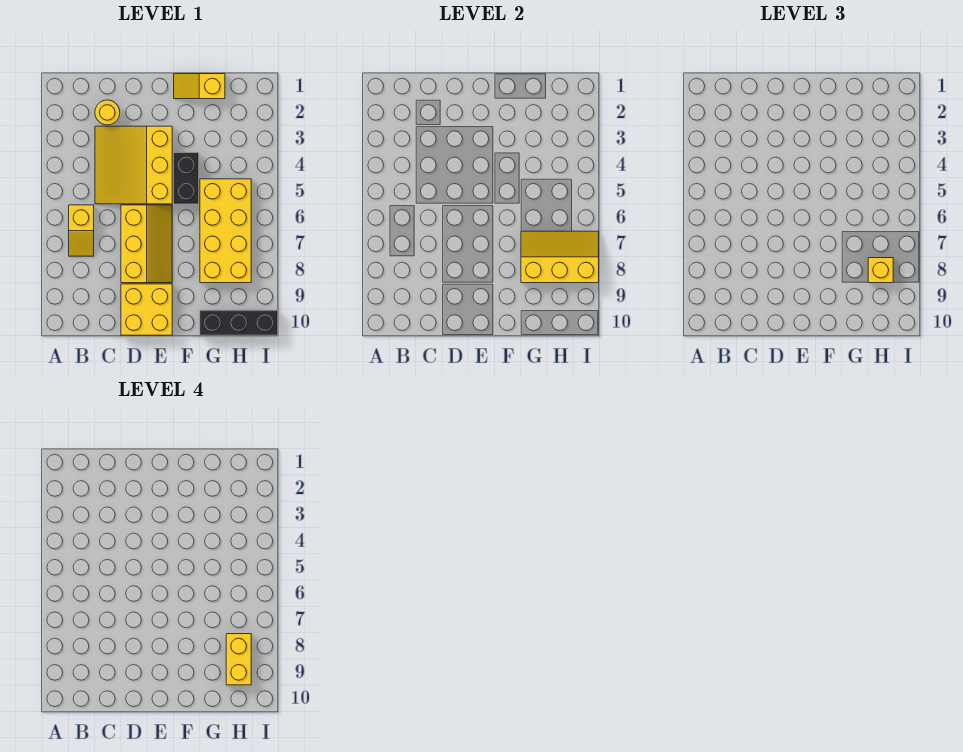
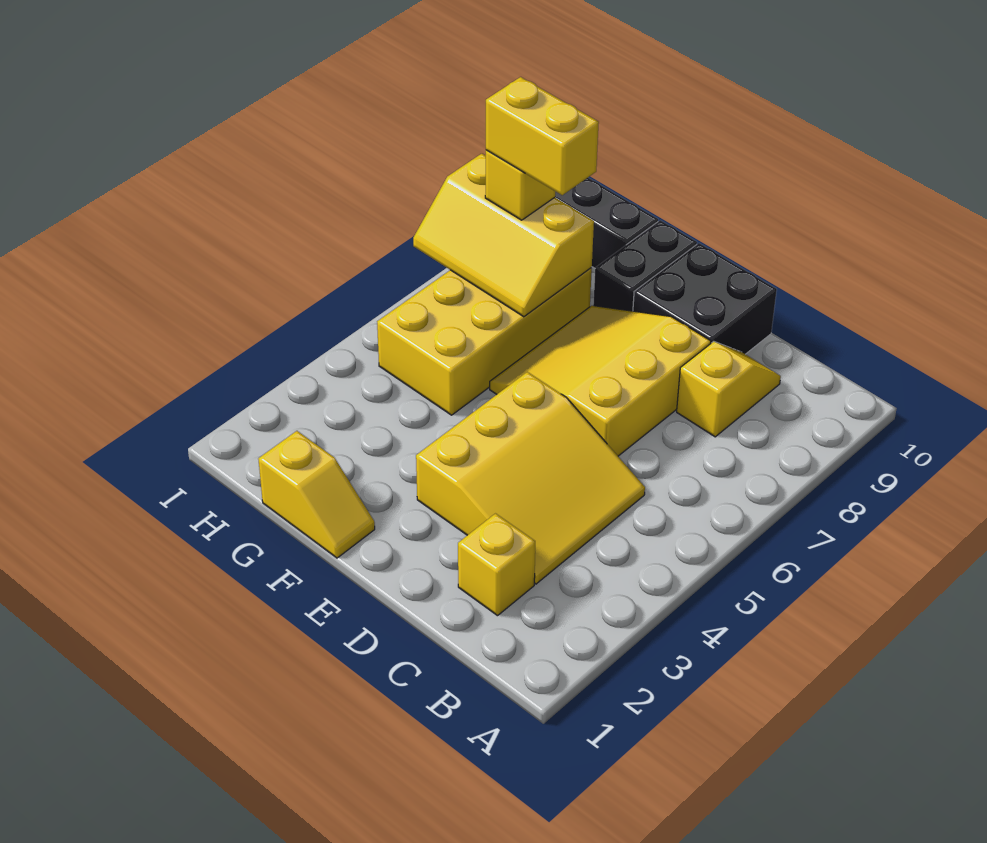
yellow 1x2 slope [69,205,94,256] -> yellow 1x2 slope moved to [677,341,781,437]
yellow 1x1 round brick [95,100,120,125] -> yellow 1x1 brick [458,514,535,616]
yellow 2x3 slope [121,205,172,283] -> yellow 3x3 slope [490,305,711,456]
yellow 2x2 brick [121,284,172,335] -> black 2x2 brick [633,243,777,354]
black 1x2 brick [174,153,199,204] -> black 1x2 brick moved to [593,220,697,311]
yellow 1x2 brick [226,634,251,685] -> yellow 1x2 brick turned to [486,77,599,195]

